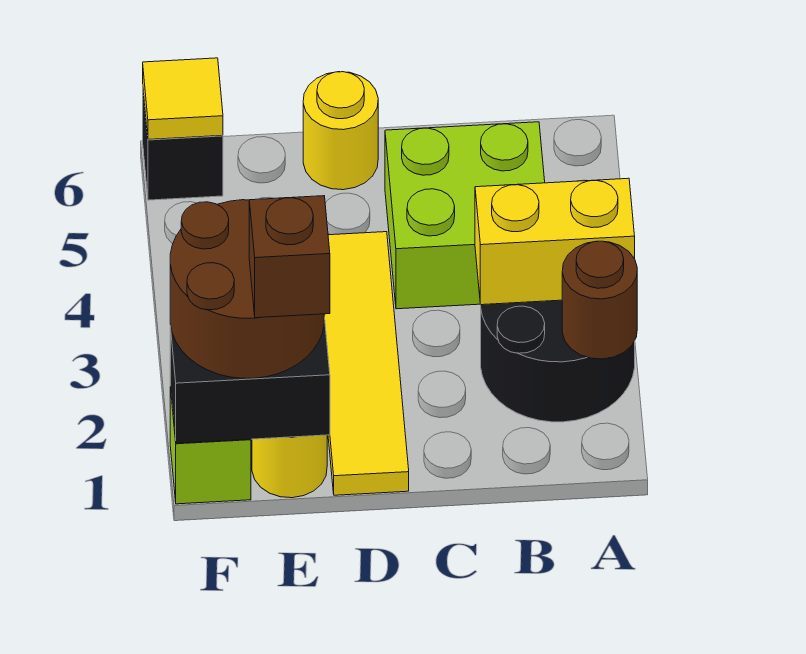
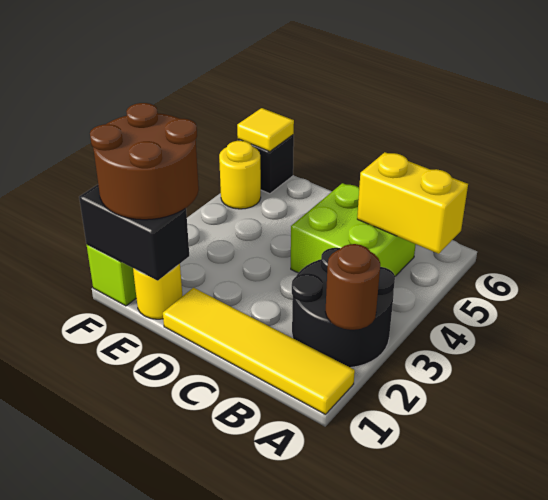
yellow 1x2 brick [475,178,635,305] -> yellow 1x2 brick moved to [357,152,468,254]
yellow 1x4 tile [324,232,409,495] -> yellow 1x4 tile turned to [163,288,355,415]
yellow 1x1 round brick [303,72,378,190] -> yellow 1x1 round brick moved to [219,141,261,209]
brown 1x1 brick [249,196,330,318] -> none

